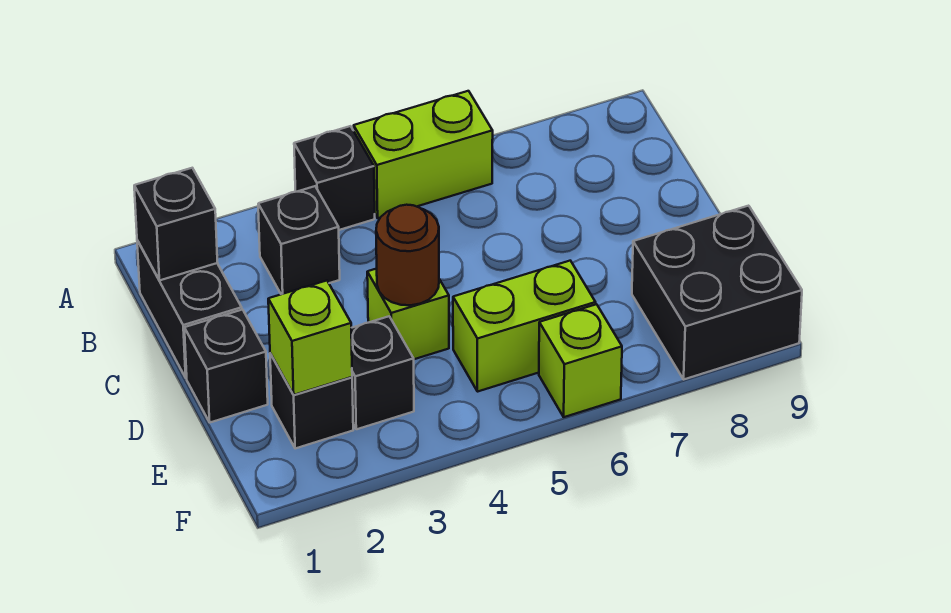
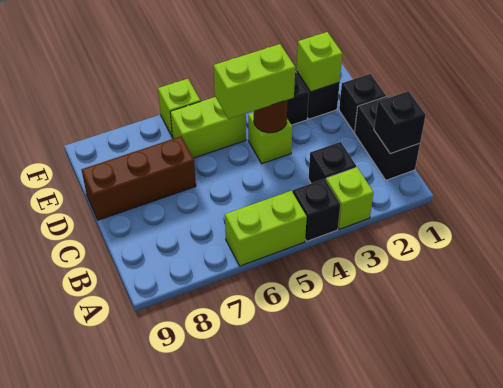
none -> lime 1x1 brick [326,167,374,229]
none -> lime 1x2 brick [214,44,295,119]
none -> brown 1x3 brick [81,136,196,220]
black 2x2 brick [632,206,802,379] -> none

